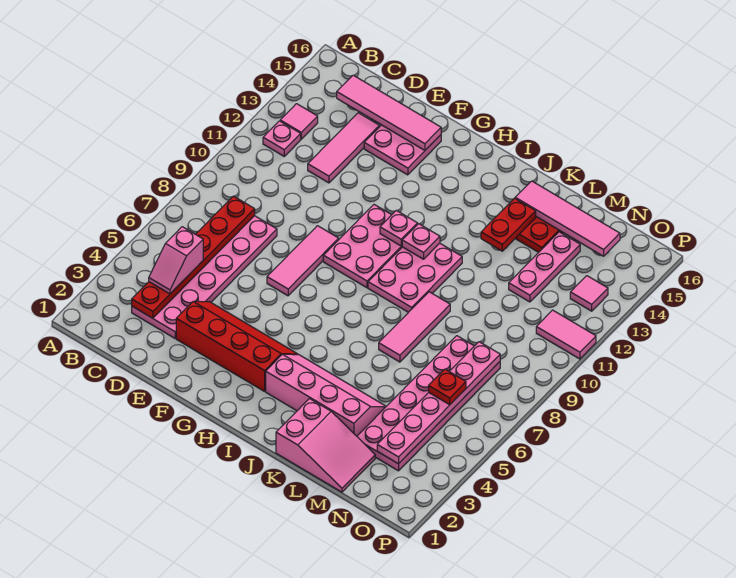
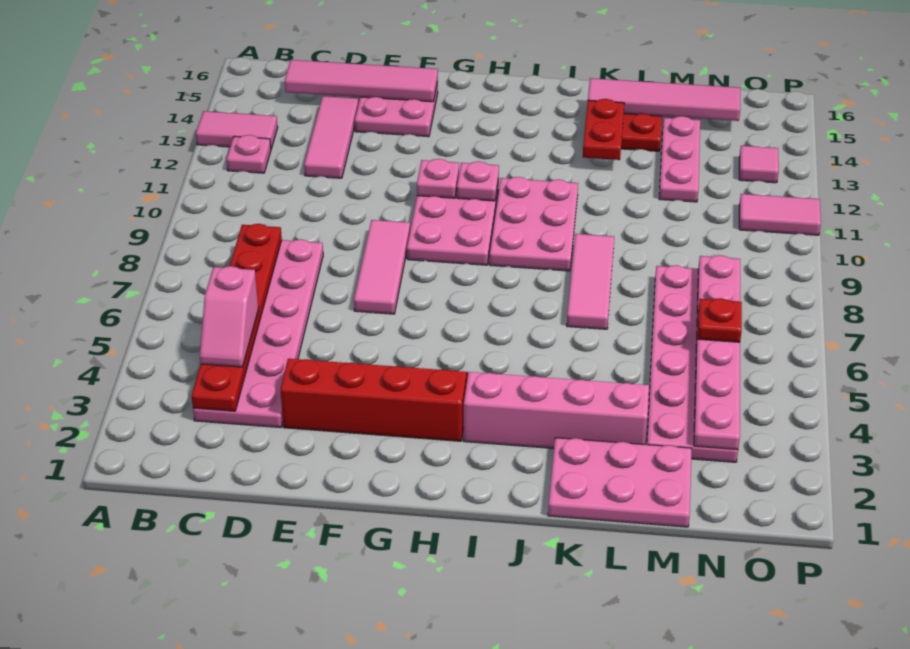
pink 1x1 tile [280,104,318,139] -> pink 1x2 tile [196,111,278,149]
pink 1x1 plate [402,224,440,259] -> pink 1x1 plate moved to [417,159,459,198]
pink 2x3 slope [276,399,375,492] -> pink 2x3 plate [548,438,692,527]

